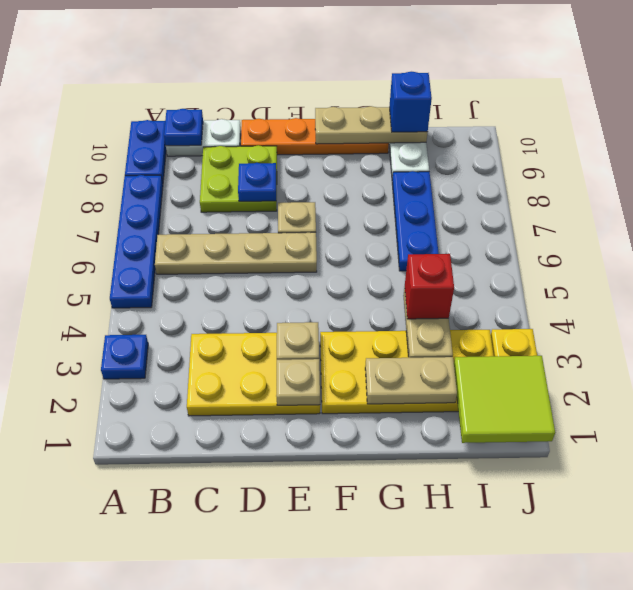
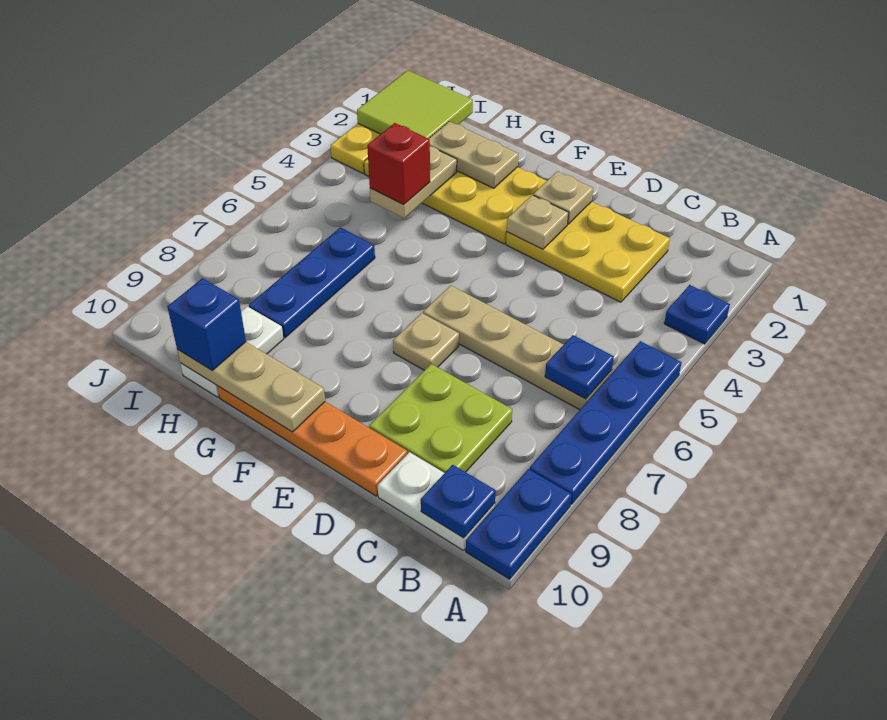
blue 1x1 plate [238,163,276,201] -> blue 1x1 plate moved to [545,335,614,399]

